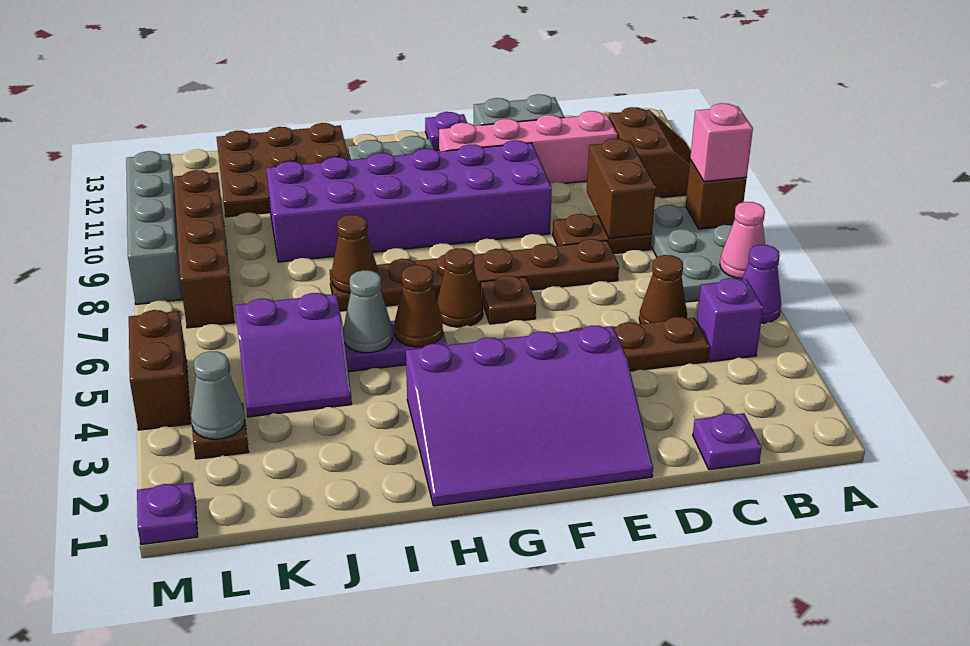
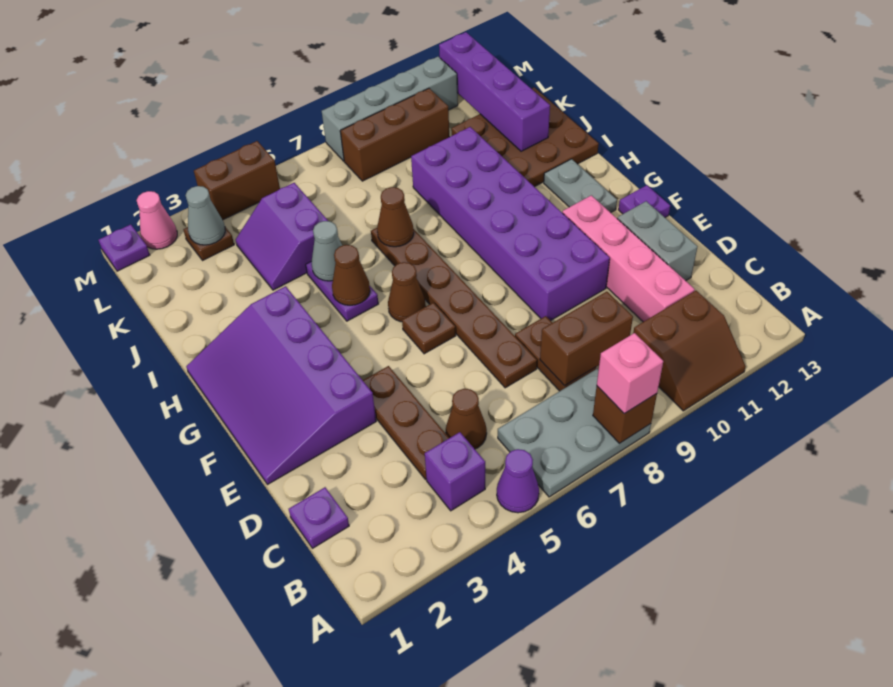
pink 1x1 cone [720,202,765,279] -> pink 1x1 cone moved to [137,191,177,249]
none -> purple 1x4 brick [439,32,550,151]
brown 1x4 brick [174,170,235,328] -> brown 1x3 brick [340,88,449,181]

